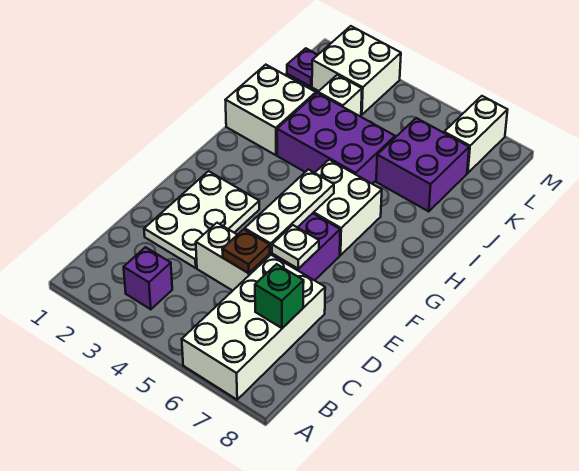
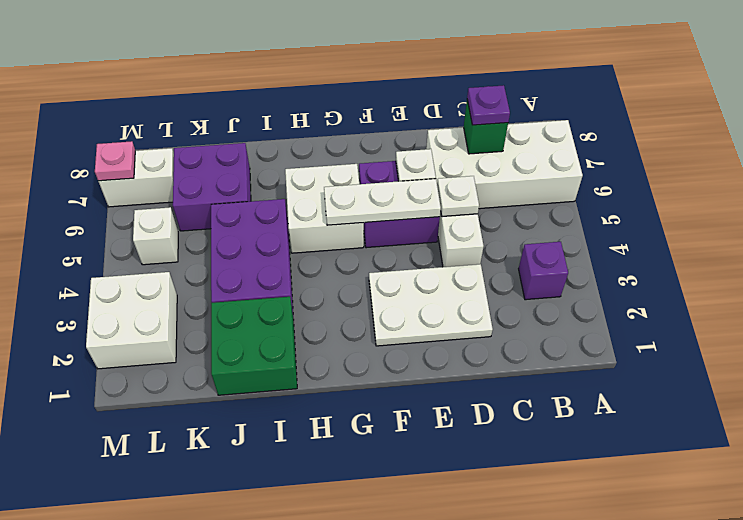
brown 1x1 plate [222,229,270,273] -> white 1x1 plate [437,176,479,217]
white 2x2 brick [226,65,316,155] -> green 2x2 brick [211,297,297,395]
white 1x1 brick [318,75,362,116] -> white 1x1 brick moved to [133,207,178,265]
purple 1x1 plate [287,48,317,87] -> purple 1x1 plate moved to [467,85,510,125]
none -> pink 1x1 plate [95,141,135,181]

